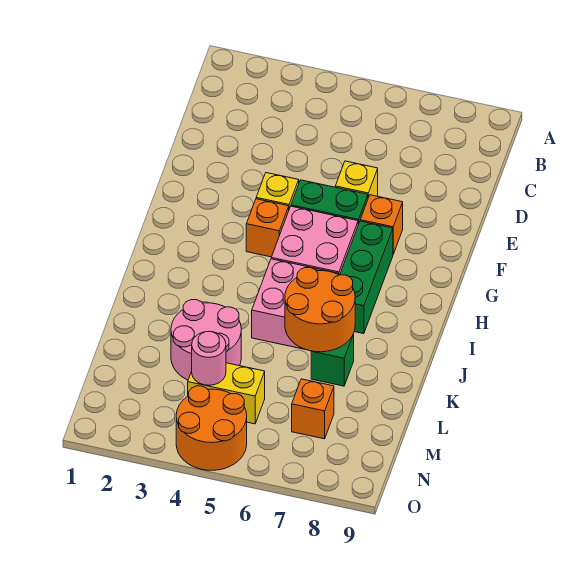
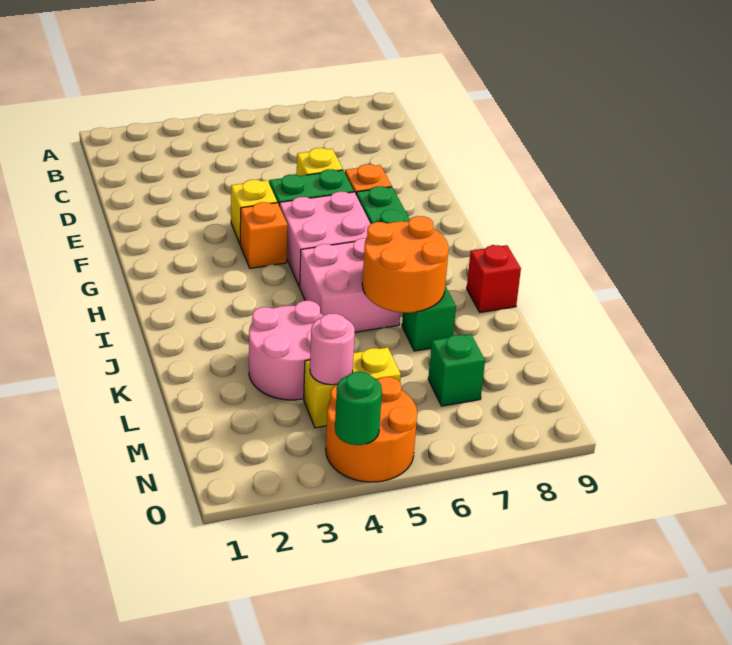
none -> red 1x1 brick [467,245,521,312]
orange 1x1 brick [292,379,334,439] -> green 1x1 brick [428,334,485,406]
none -> green 1x1 round brick [335,372,382,445]

